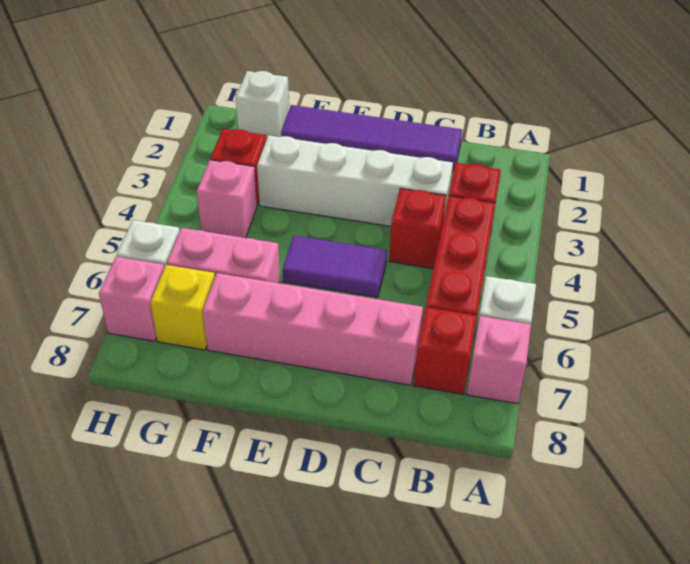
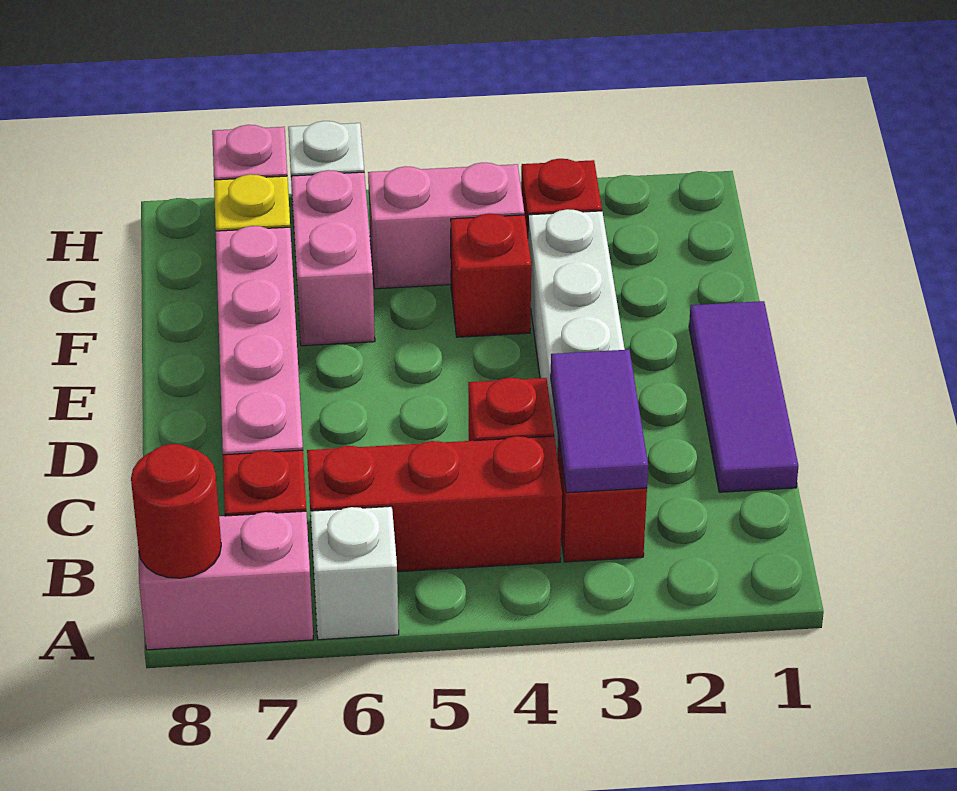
pink 1x1 brick [467,316,531,404] -> pink 1x2 brick [139,511,314,650]
none -> red 1x1 round brick [131,444,221,578]
purple 1x4 tile [281,105,462,170] -> purple 1x3 tile [689,301,798,492]
purple 1x2 tile [282,236,387,297] -> purple 1x2 tile moved to [551,350,648,493]
none -> red 1x1 brick [451,214,531,337]
white 1x1 brick [236,71,289,140] -> none
pink 1x1 brick [197,160,257,238] -> pink 1x2 brick [368,163,524,289]

